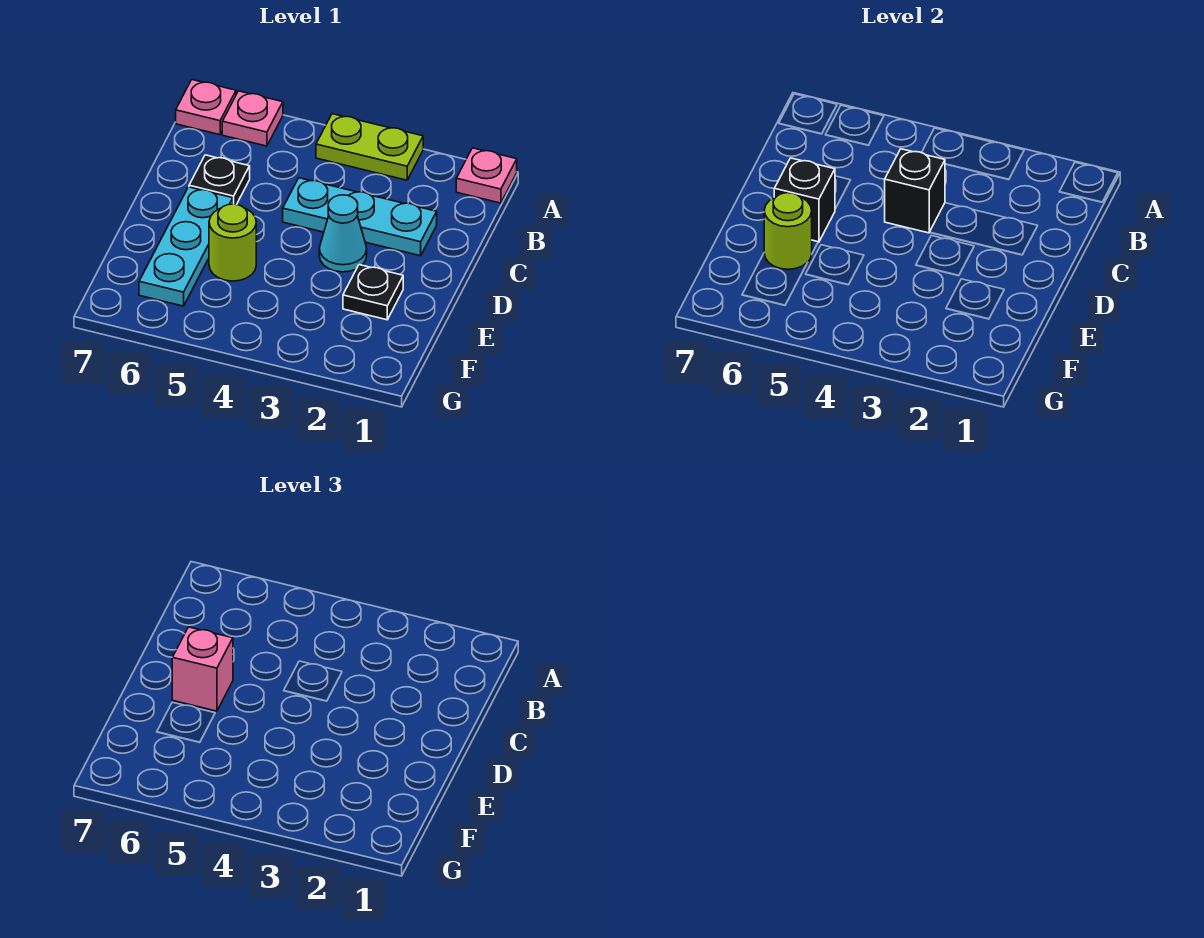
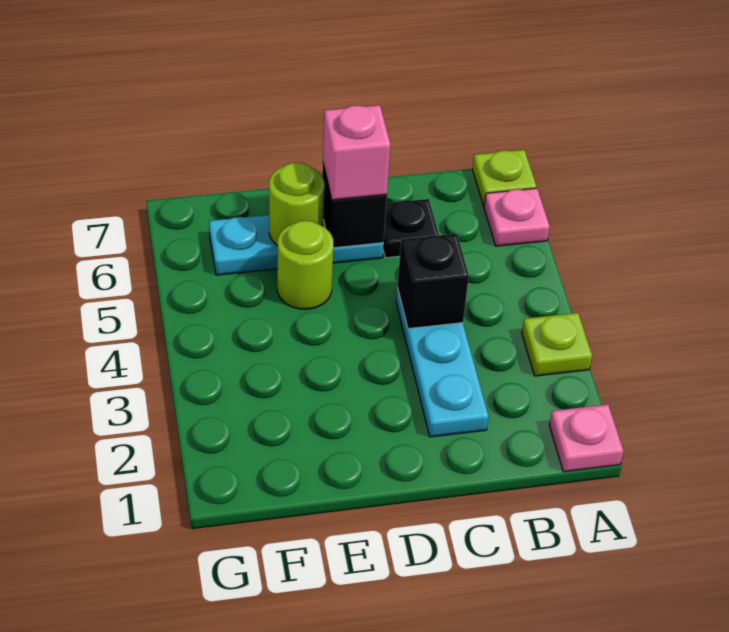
lime 1x2 plate [316,114,423,180] -> lime 1x1 plate [522,313,592,376]
pink 1x1 plate [176,80,236,135] -> lime 1x1 plate [472,150,537,206]
cyan 1x1 cone [319,195,367,272] -> none
black 1x1 plate [343,265,403,320] -> none

